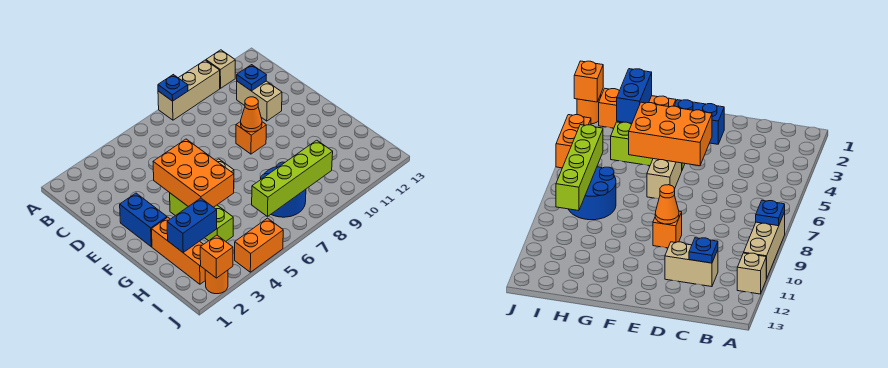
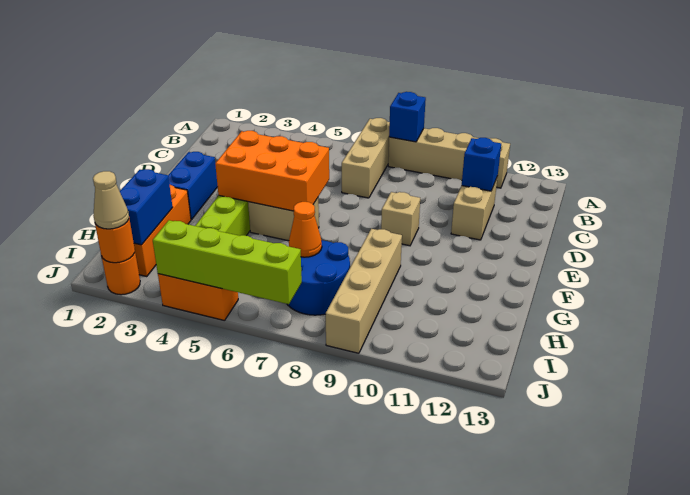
none -> tan 1x3 brick [342,118,390,198]
blue 1x1 plate [158,75,188,101] -> blue 1x1 brick [389,92,426,142]
blue 1x1 plate [237,65,266,91] -> blue 1x1 brick [462,138,501,191]
orange 2x3 brick [153,139,234,207] -> orange 2x3 brick turned to [215,131,329,211]
orange 1x1 brick [236,122,266,154] -> tan 1x1 brick [381,192,420,246]
orange 1x1 cone [241,97,262,132] -> orange 1x1 cone moved to [289,202,322,257]
none -> tan 1x4 brick [326,229,402,353]
blue 1x2 brick [167,198,217,252] -> blue 1x2 brick turned to [120,169,173,245]
lime 1x4 brick [252,140,333,216] -> lime 1x4 brick moved to [153,220,302,304]
orange 1x1 brick [200,235,233,278] -> orange 1x1 round brick [95,219,135,263]
none -> tan 1x1 cone [93,171,129,229]

